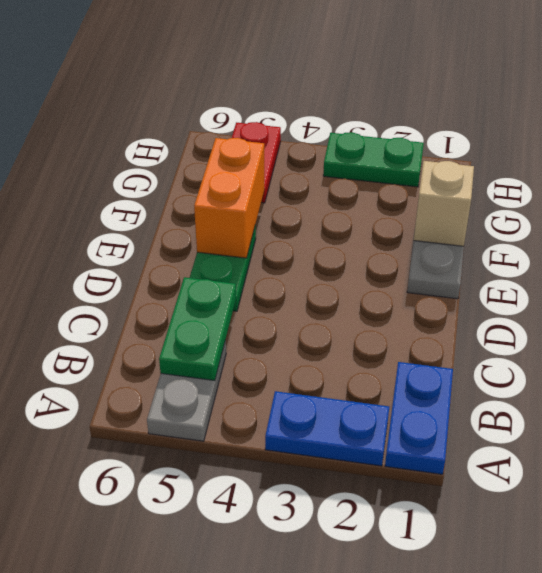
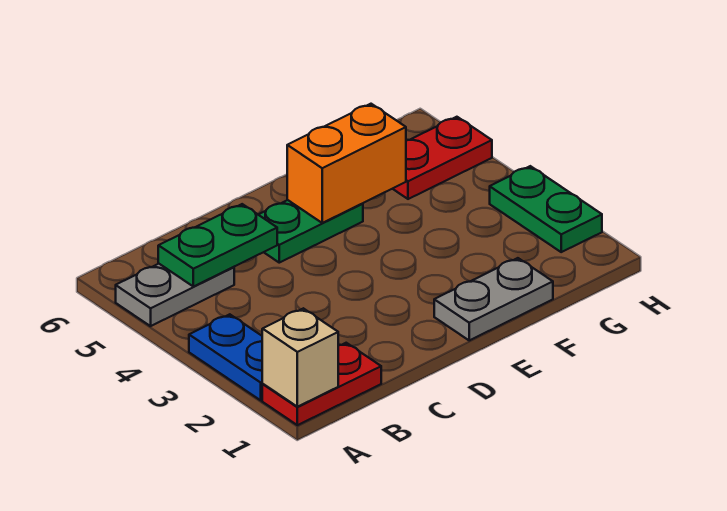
blue 1x2 plate [385,362,453,474] -> red 1x2 plate [262,343,381,425]
tan 1x1 brick [414,161,474,246] -> tan 1x1 brick moved to [262,308,338,407]

